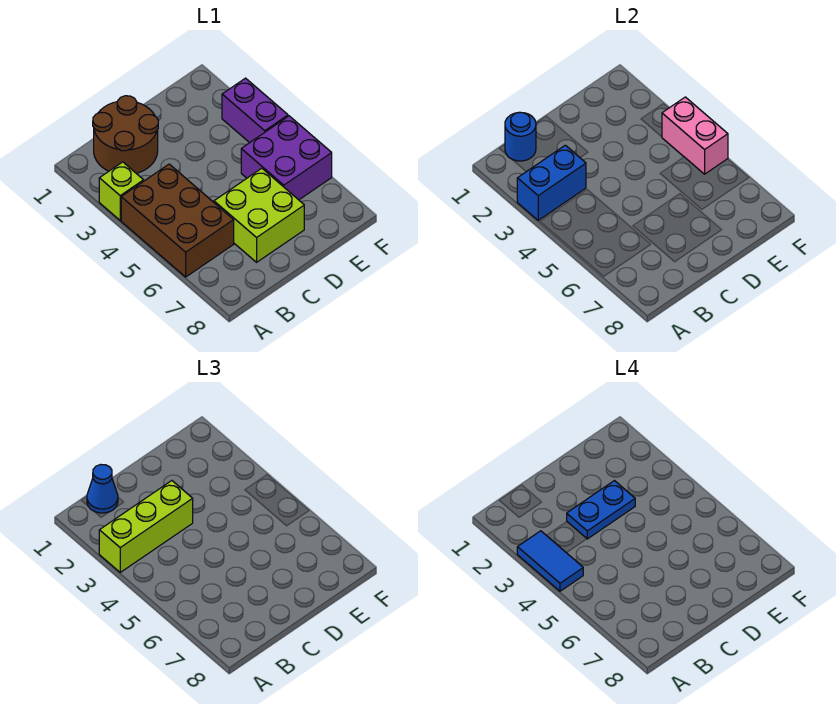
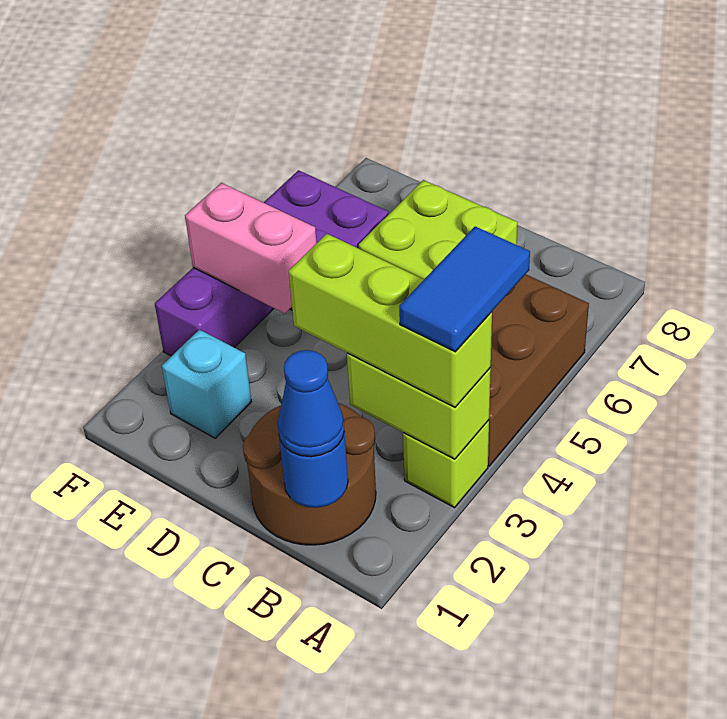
blue 1x2 brick [517,145,586,220] -> lime 1x2 brick [347,353,491,459]
blue 1x2 plate [567,481,635,539] -> none
none -> cyan 1x1 brick [162,329,251,438]
pink 1x2 brick [662,97,728,174] -> pink 1x2 brick turned to [185,183,317,313]

